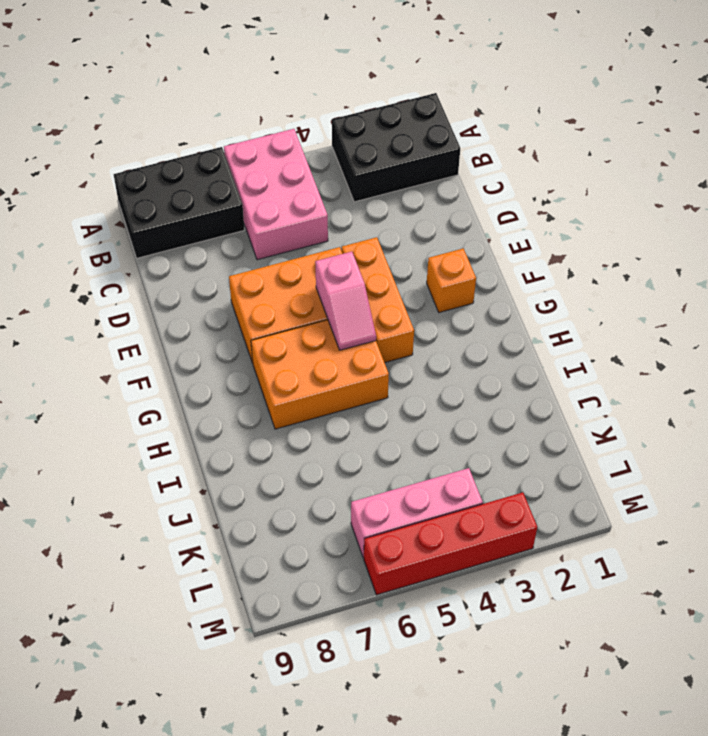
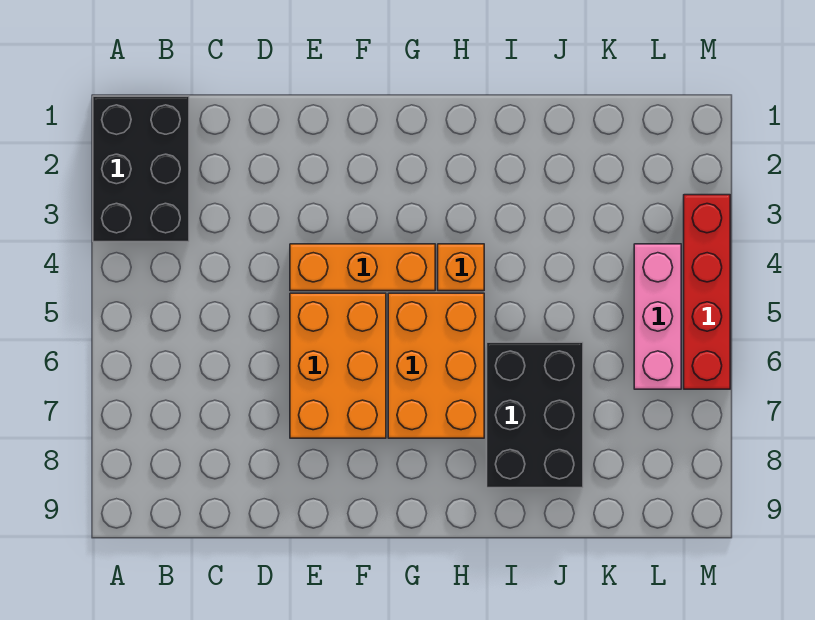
pink 2x3 brick [224,129,328,260] -> none
black 2x3 brick [114,147,245,258] -> black 2x3 brick moved to [487,342,583,488]
orange 1x1 brick [427,249,476,312] -> orange 1x1 brick moved to [438,244,484,291]
pink 1x2 slope [315,252,376,350] -> none

